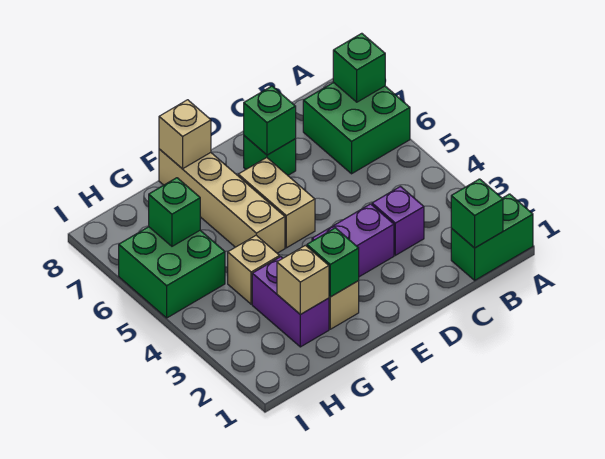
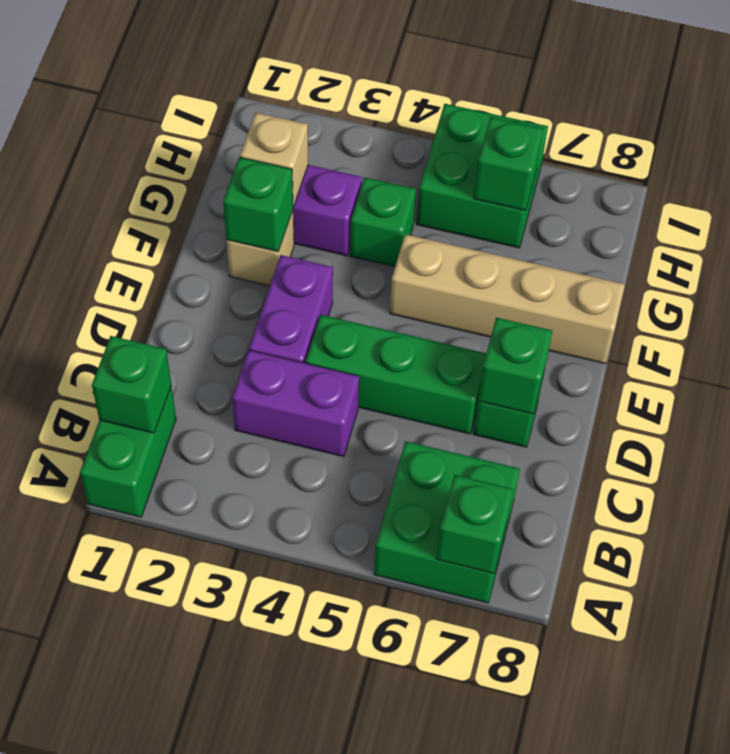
purple 1x1 brick [372,186,424,255] -> purple 1x2 brick [232,350,359,457]
none -> green 1x3 brick [306,315,486,434]
tan 1x2 brick [238,158,315,248] -> none
tan 1x1 brick [159,100,211,169] -> none
tan 1x1 brick [228,235,280,304] -> green 1x1 brick [350,178,416,267]

